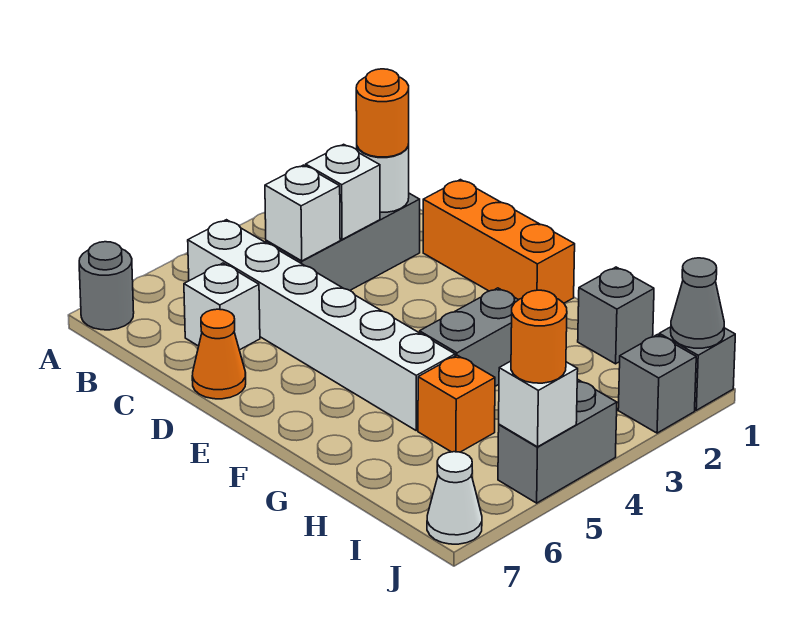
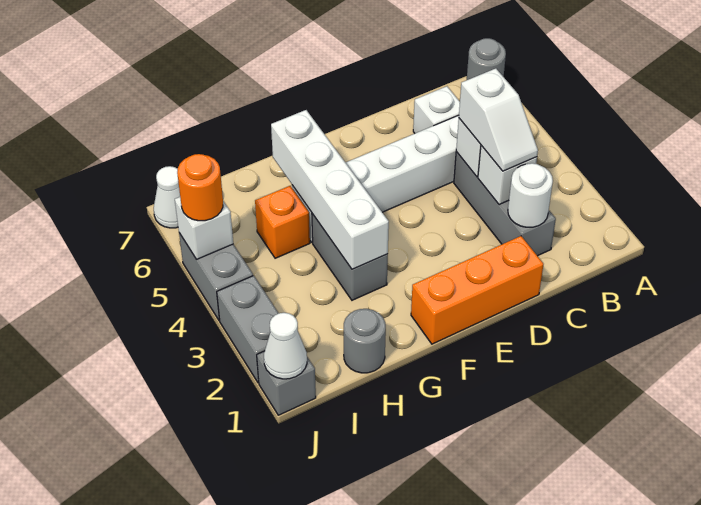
orange 1x1 round brick [356,69,409,157] -> none
none -> white 1x2 slope [459,68,538,171]
orange 1x1 cone [192,309,246,399] -> none
none -> white 1x4 brick [271,110,389,269]
grey 1x1 brick [578,267,654,364] -> grey 1x1 round brick [344,309,386,373]
grey 1x1 cone [671,258,724,348] -> white 1x1 cone [264,313,307,379]
grey 1x1 brick [618,335,696,433] -> grey 1x2 brick [217,276,279,383]

